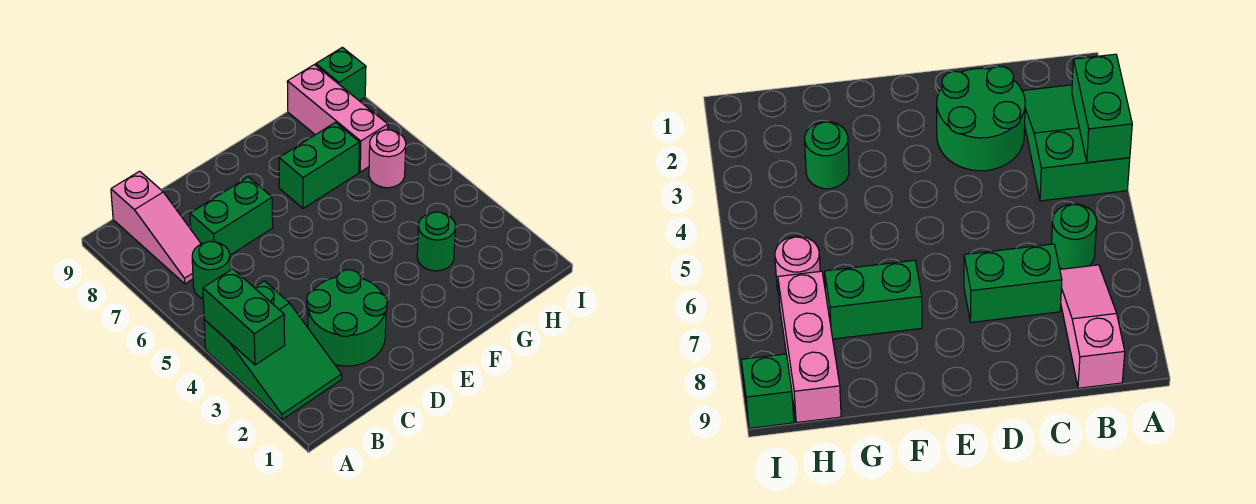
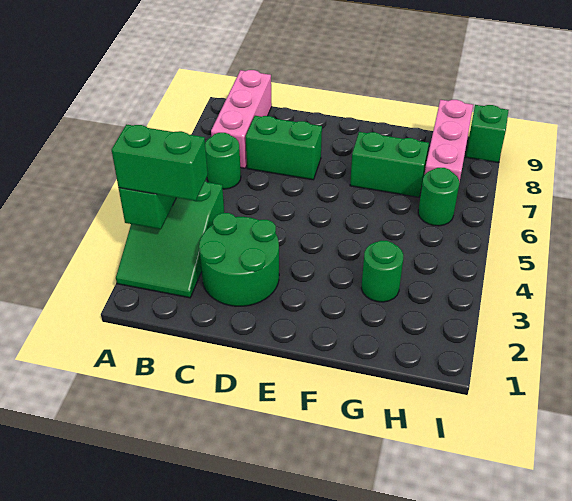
none -> green 1x2 brick [112,124,208,201]
pink 1x3 slope [111,171,201,284] -> pink 1x3 brick [211,70,272,168]
pink 1x1 round brick [369,130,406,188] -> green 1x1 round brick [418,168,459,226]

